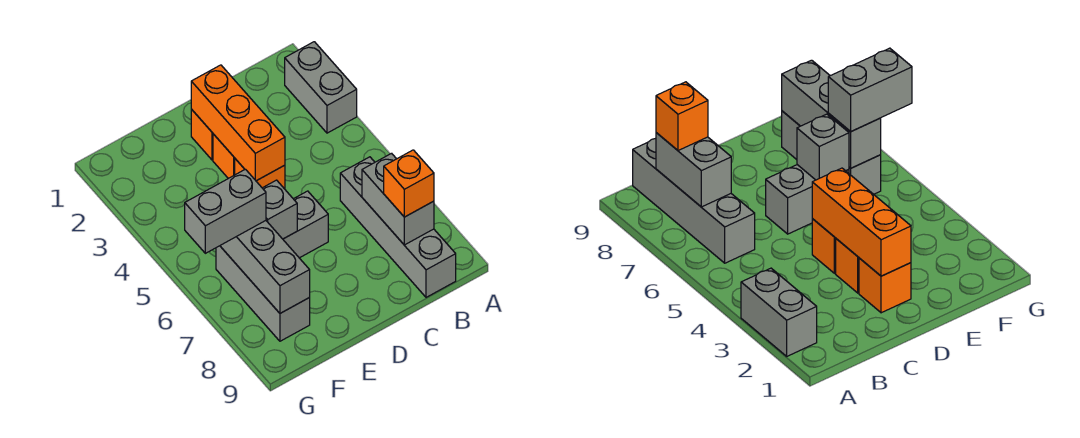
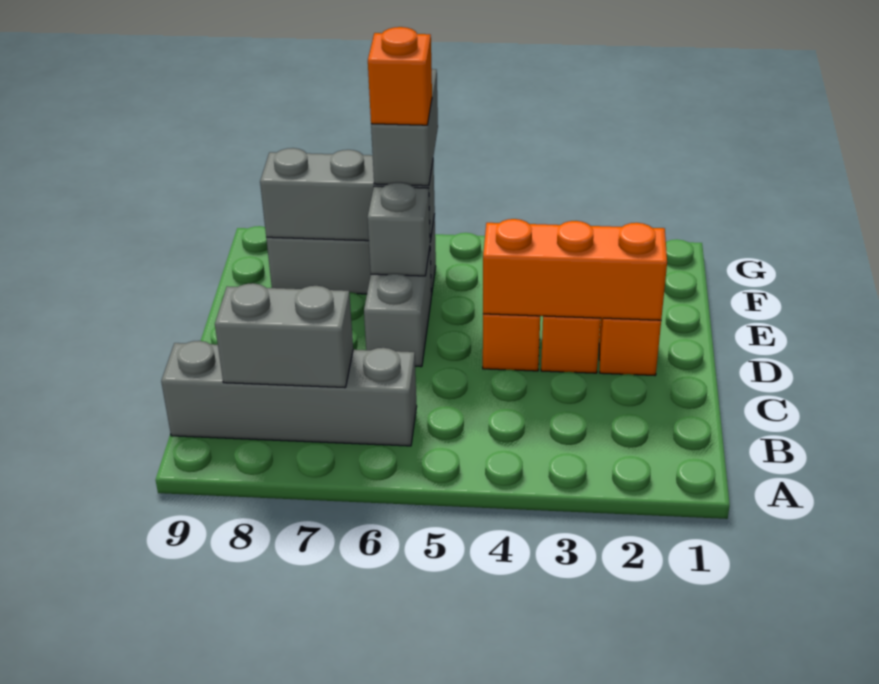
grey 1x2 brick [285,42,357,133] -> none
orange 1x1 brick [384,150,434,217] -> orange 1x1 brick moved to [368,27,432,125]

